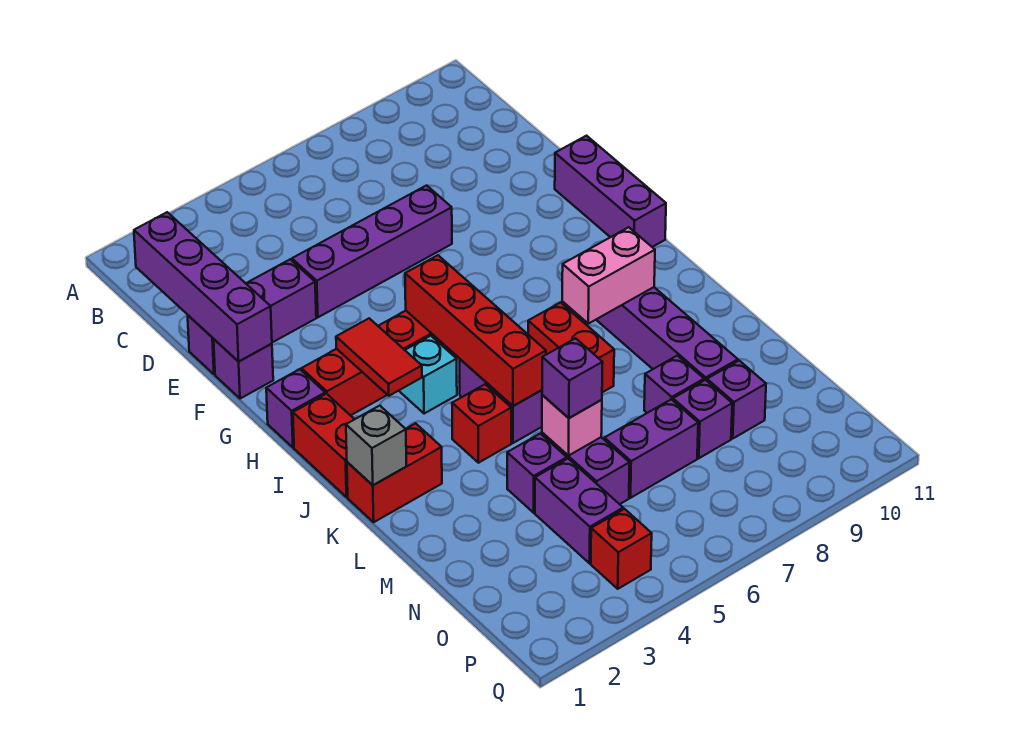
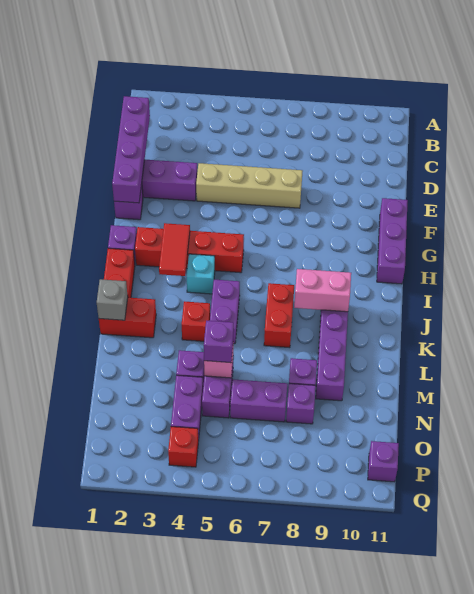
purple 1x4 brick [292,185,452,317] -> tan 1x4 brick [196,163,303,208]
red 1x4 brick [405,255,546,406] -> none
purple 1x1 brick [707,361,766,438] -> purple 1x1 brick moved to [368,441,399,482]

